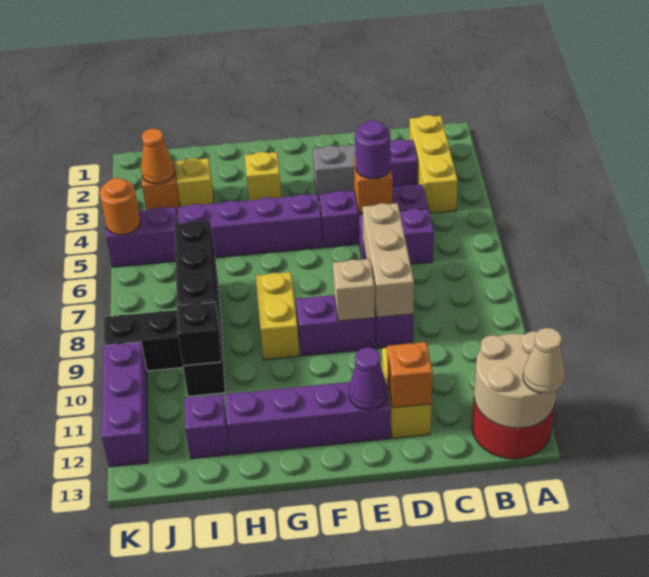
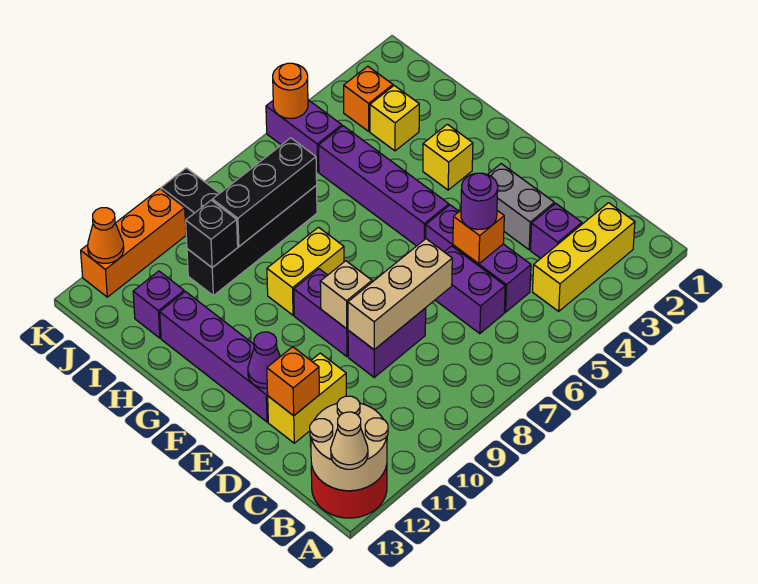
orange 1x1 cone [141,129,175,184] -> orange 1x1 cone moved to [88,208,124,263]
purple 1x3 brick [102,342,148,467] -> orange 1x3 brick [81,189,186,297]

